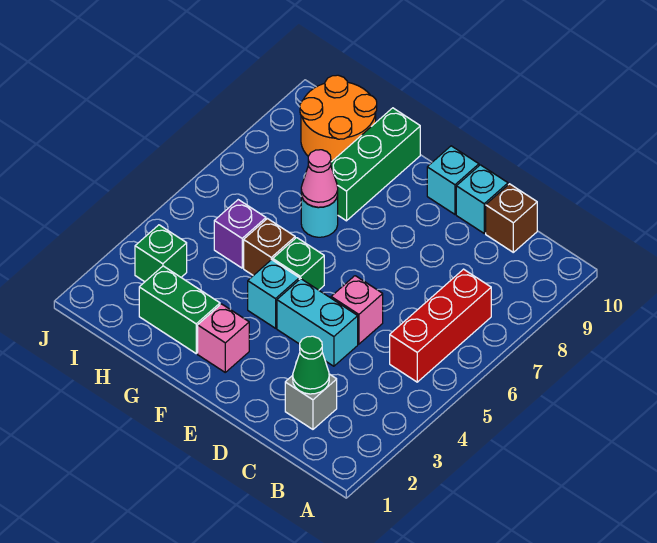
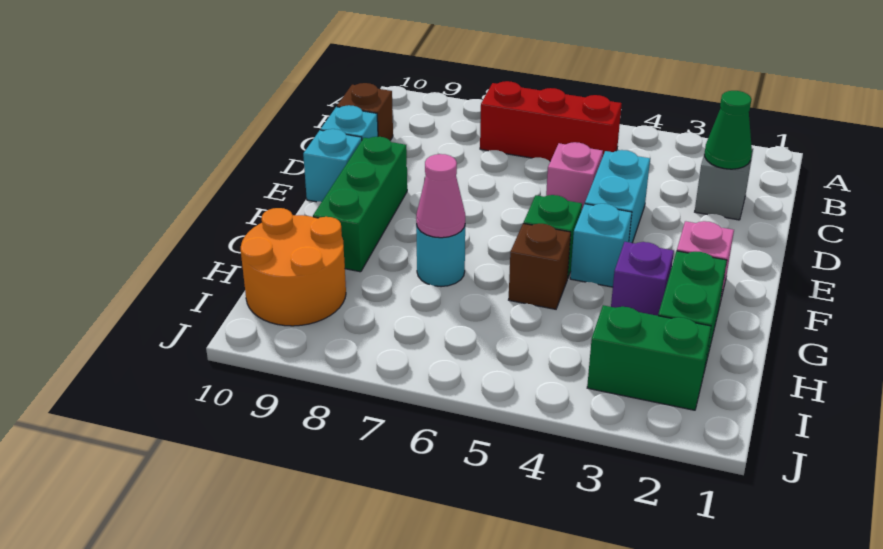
green 1x3 brick [331,108,420,221] -> green 1x3 brick turned to [313,137,407,272]
purple 1x1 brick [214,200,266,268] -> purple 1x1 brick moved to [611,242,674,316]
green 1x1 brick [135,225,187,282] -> green 1x2 brick [587,305,711,410]

